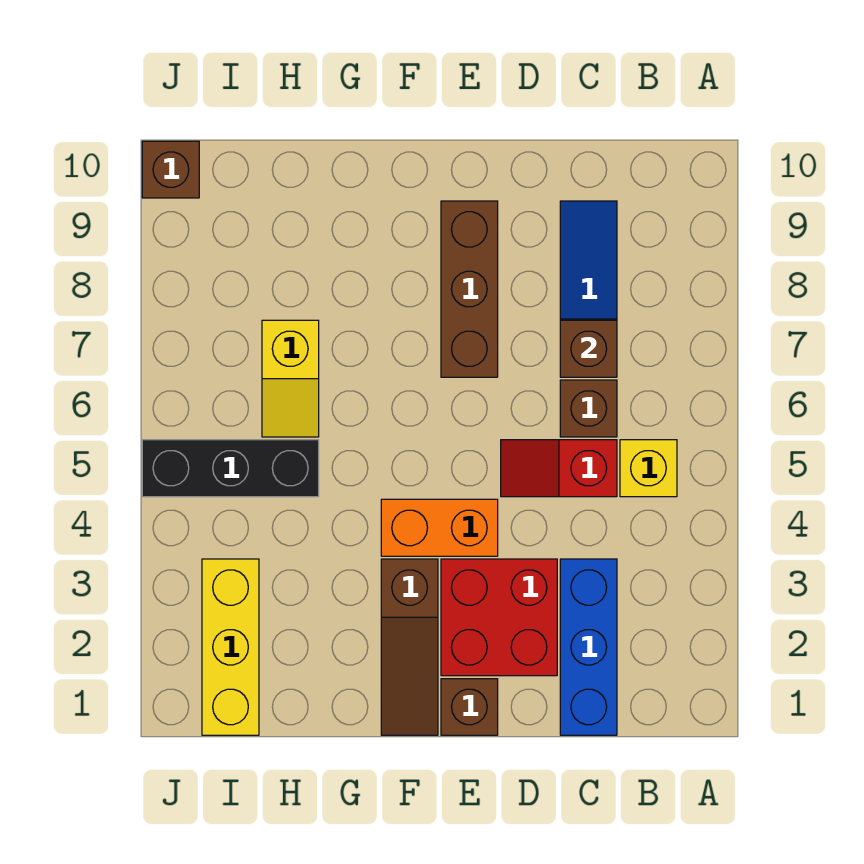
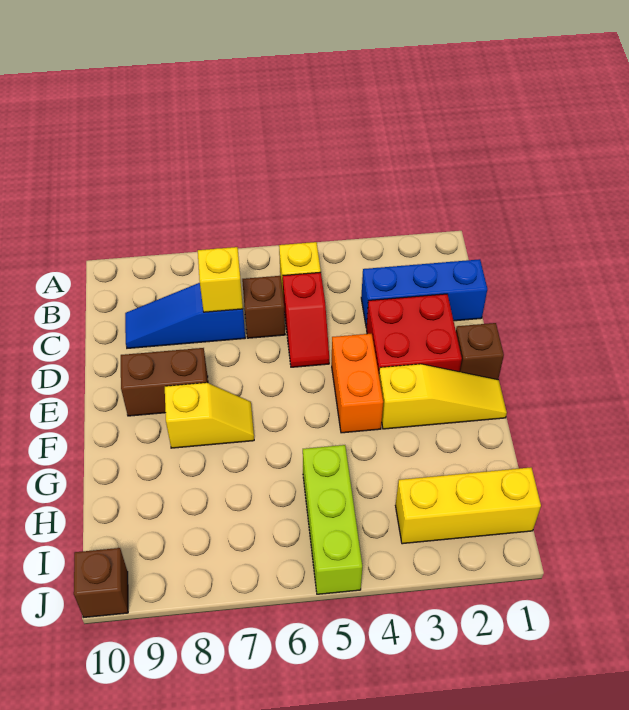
brown 1x1 brick [560,320,617,377] -> yellow 1x1 brick [198,247,243,312]
brown 1x3 brick [441,201,498,377] -> brown 1x2 brick [121,348,208,416]
brown 1x3 slope [381,559,438,735] -> yellow 1x3 slope [379,364,507,429]
black 1x3 brick [142,440,319,497] -> lime 1x3 brick [303,445,362,594]
yellow 1x2 slope [262,320,319,437] -> yellow 1x2 slope moved to [165,383,254,448]

